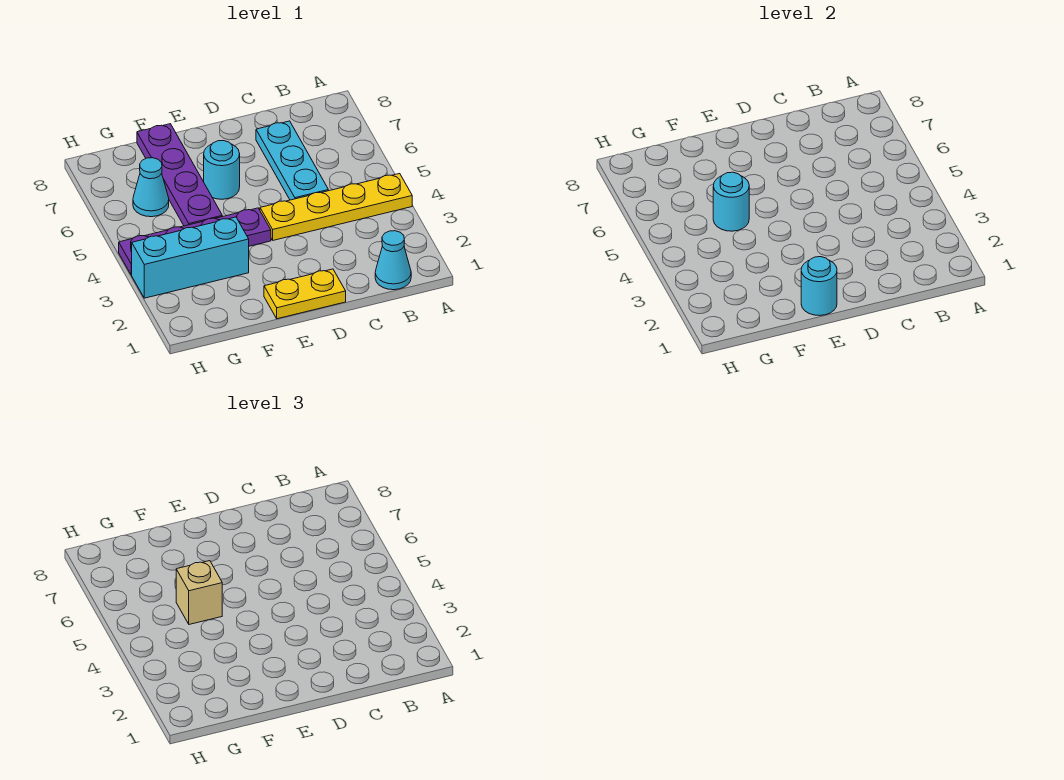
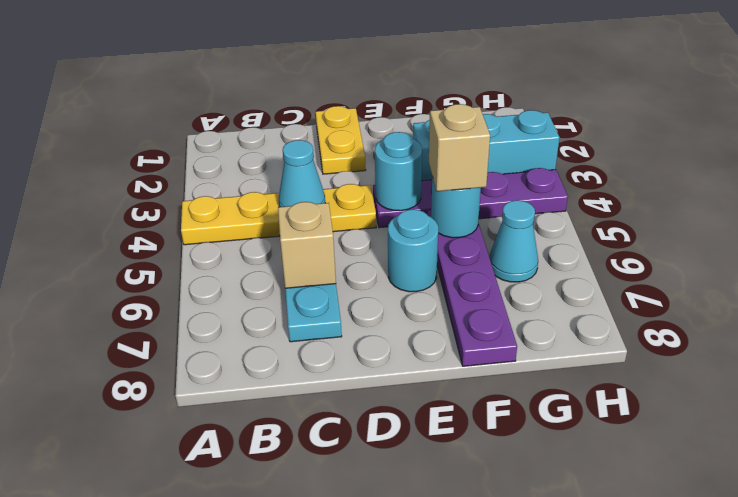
cyan 1x1 cone [375,231,411,290] -> cyan 1x1 cone moved to [279,140,325,207]
none -> tan 1x1 brick [278,202,336,288]
yellow 1x2 plate [264,269,346,319] -> yellow 1x2 plate turned to [315,106,366,174]
cyan 1x1 round brick [801,257,837,316] -> cyan 1x1 round brick moved to [375,132,422,211]

